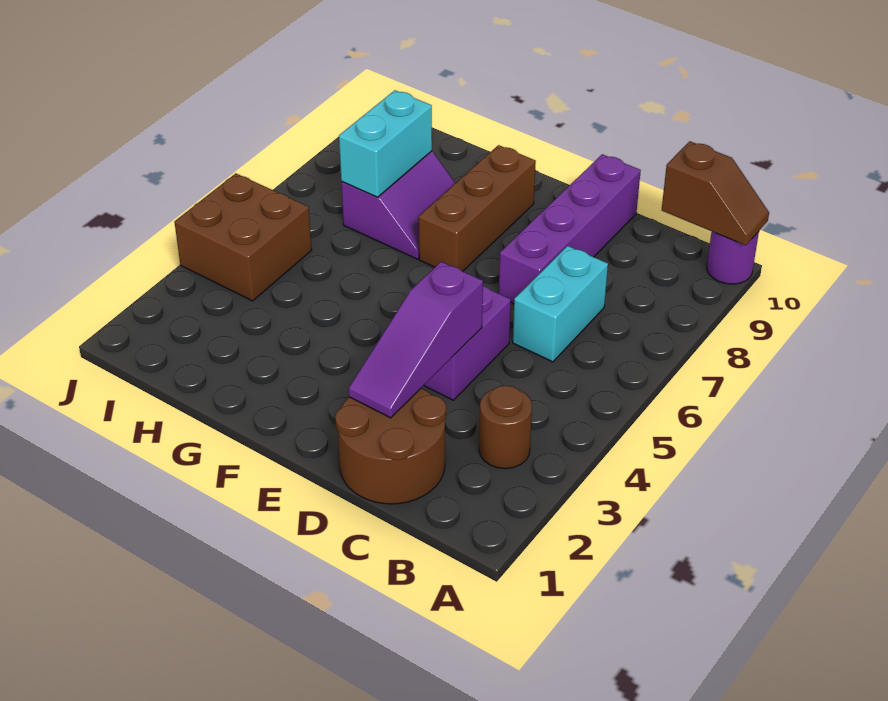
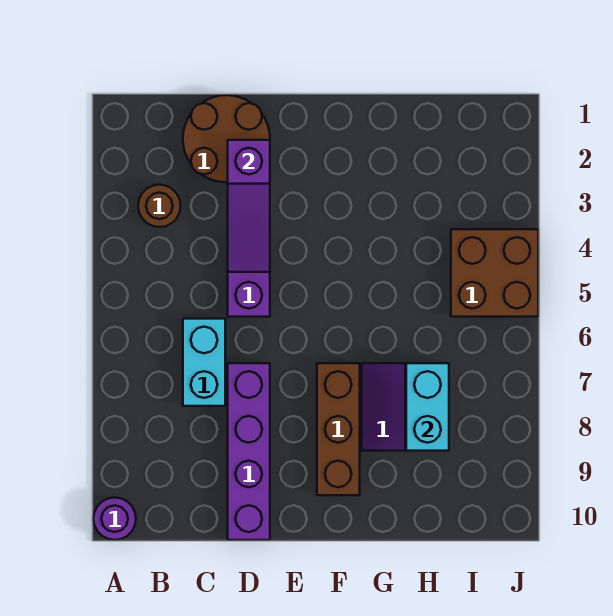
brown 1x2 slope [662,141,769,245] -> none
purple 1x3 slope [349,262,483,418] -> purple 1x3 slope turned to [228,140,270,272]

